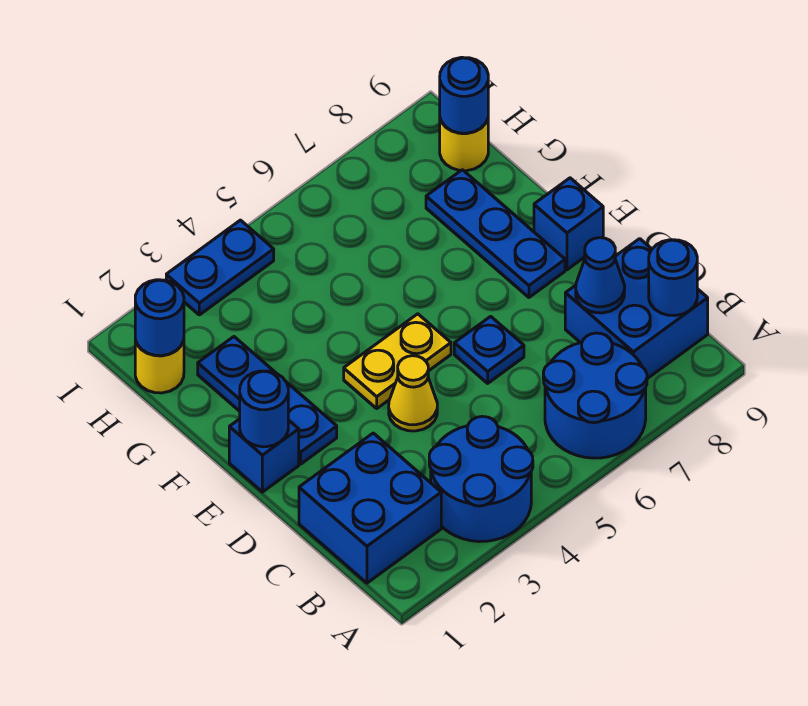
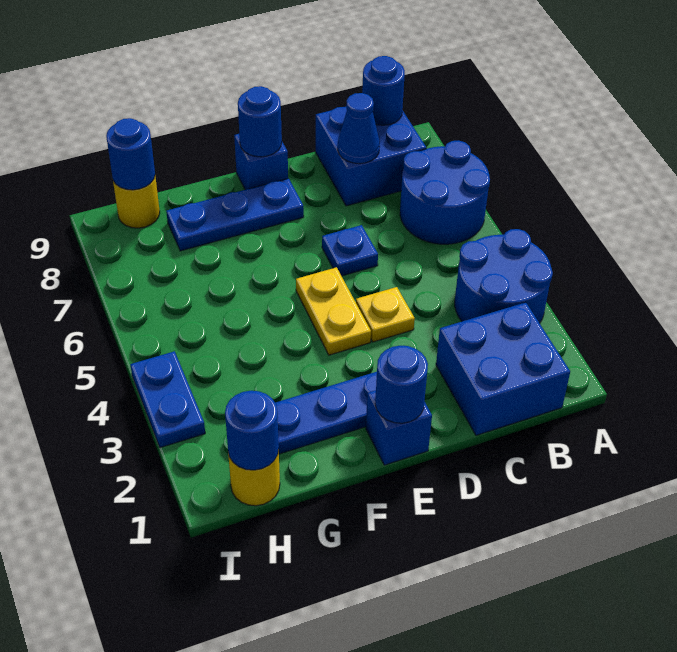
yellow 1x1 cone [389,356,437,431] -> yellow 1x1 plate [356,287,415,342]
none -> blue 1x1 round brick [238,86,282,157]

